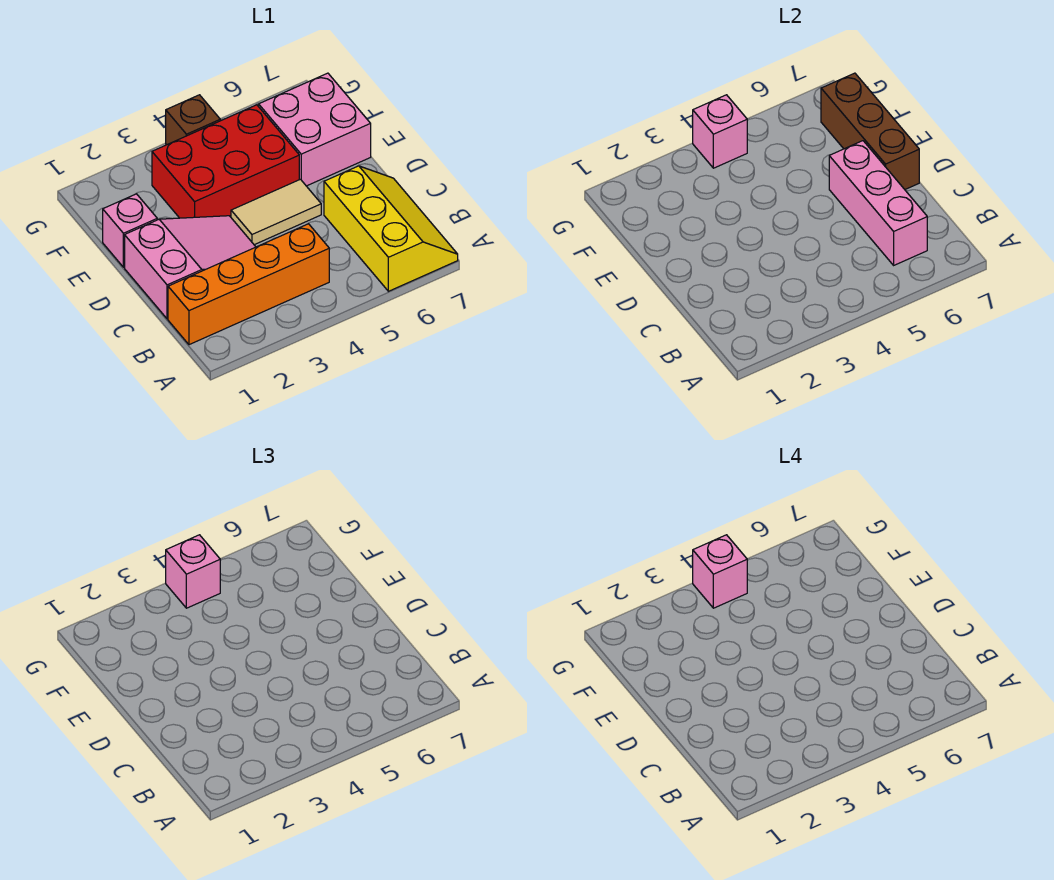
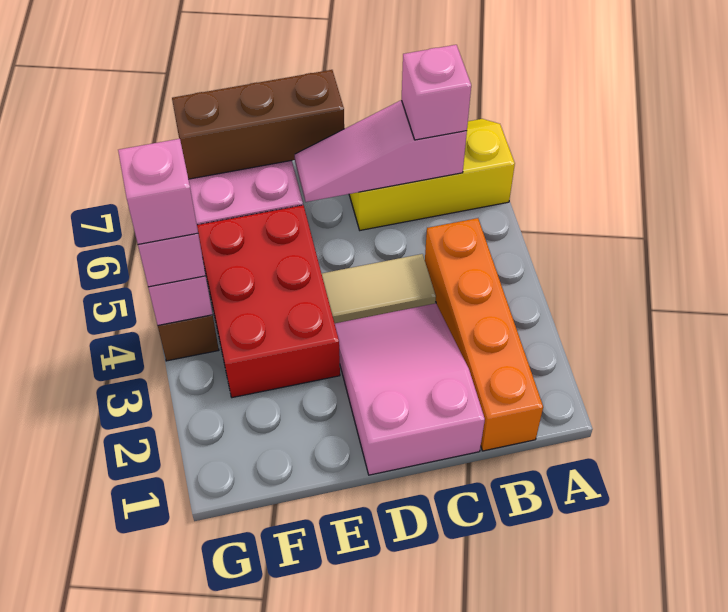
pink 1x3 brick [829,141,927,265] -> pink 1x3 slope [295,100,467,202]
tan 1x2 tile [231,179,321,245] -> tan 1x2 tile turned to [321,254,436,323]
pink 1x1 brick [103,194,157,267] -> pink 1x1 brick moved to [402,45,471,140]

